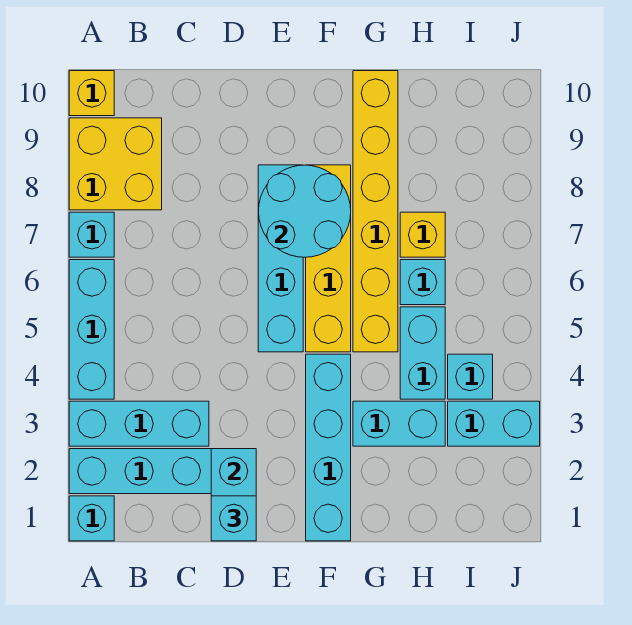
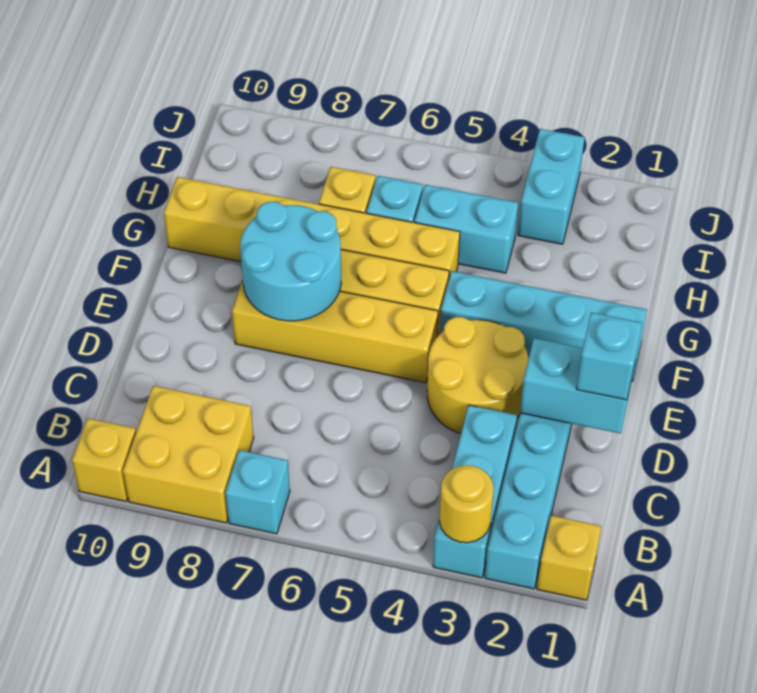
cyan 1x1 brick [69,496,114,541] -> yellow 1x1 brick [537,516,601,600]
none -> yellow 1x1 round brick [440,465,494,543]
cyan 1x3 brick [69,260,114,399] -> none
none -> yellow 2x2 round brick [427,317,529,433]
cyan 1x4 brick [258,165,303,352] -> yellow 1x4 brick [232,279,438,383]
cyan 1x2 brick [353,401,445,446] -> none
cyan 1x1 brick [448,354,493,399] -> none

